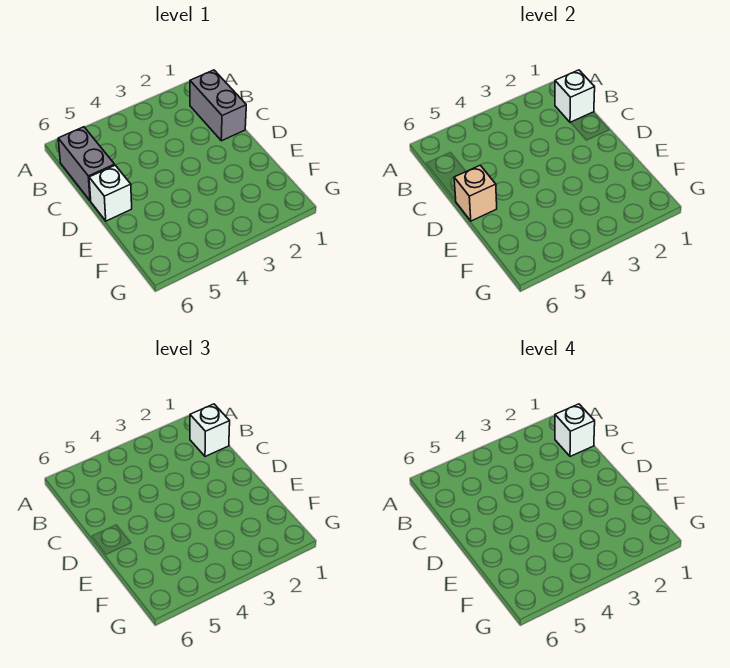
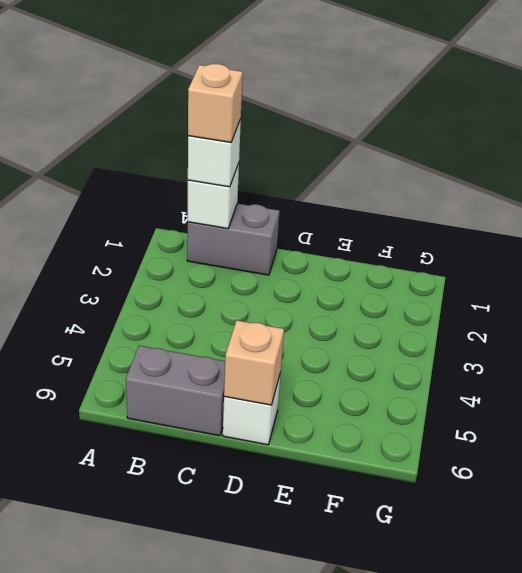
white 1x1 brick [555,404,595,457] -> tan 1x1 brick [188,64,243,142]

